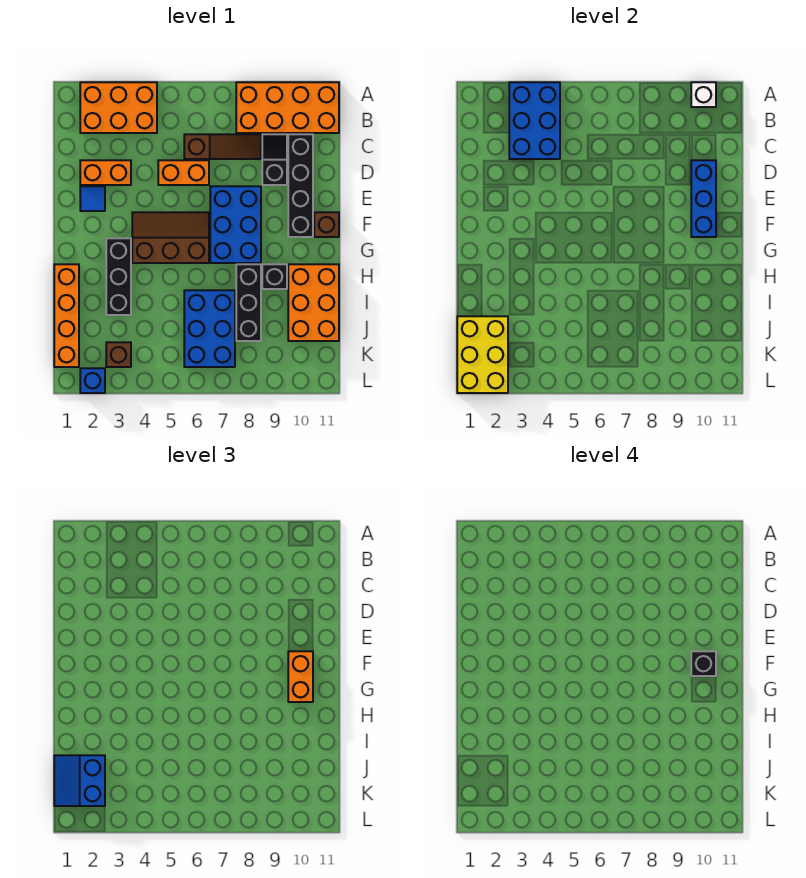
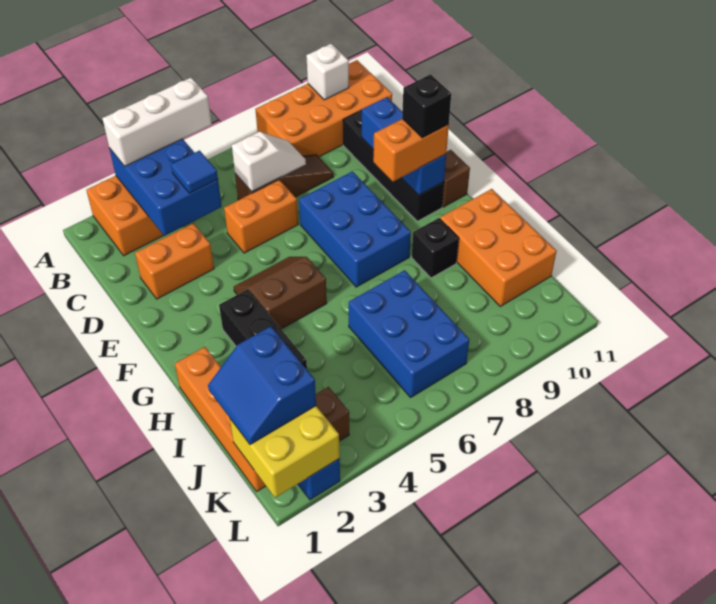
none -> white 1x3 brick [102,78,212,166]
none -> white 1x2 slope [232,132,306,192]
black 1x2 slope [262,134,287,185] -> none
blue 1x1 tile [80,186,105,211] -> blue 1x1 tile moved to [171,151,218,193]
brown 2x3 slope [132,212,209,263] -> brown 2x2 slope [234,257,327,329]
orange 1x2 brick [288,651,313,702] -> orange 1x2 brick turned to [373,119,449,182]
black 1x3 brick [236,264,261,341] -> none
yellow 2x3 brick [457,316,508,393] -> yellow 2x2 brick [230,406,340,498]

